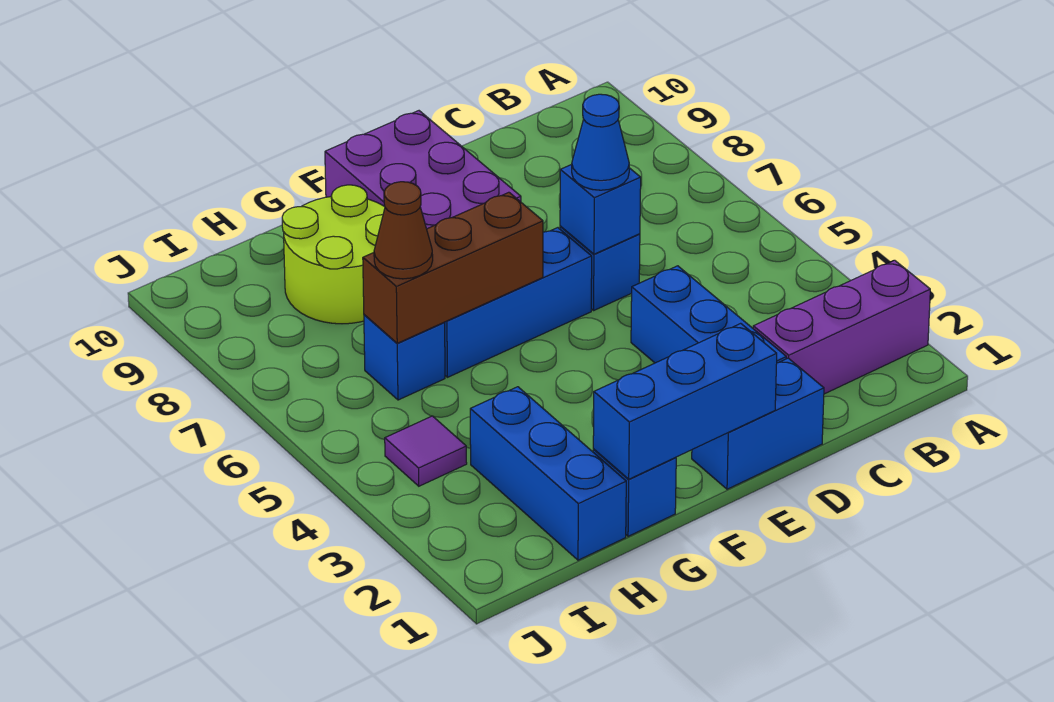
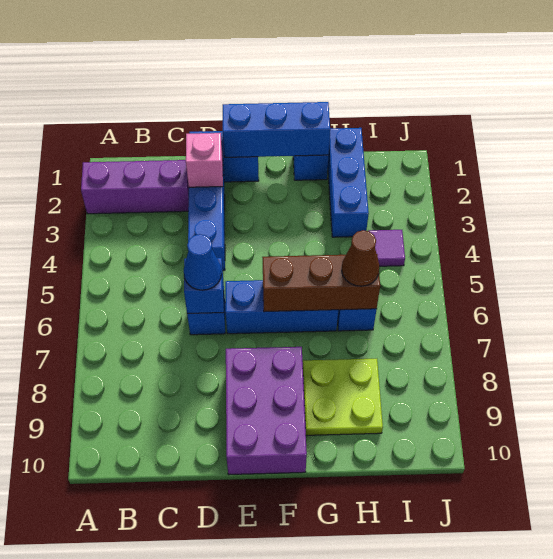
none -> pink 1x1 brick [186,133,223,187]
lime 2x2 round brick [282,185,385,324] -> lime 2x2 plate [303,359,383,435]

